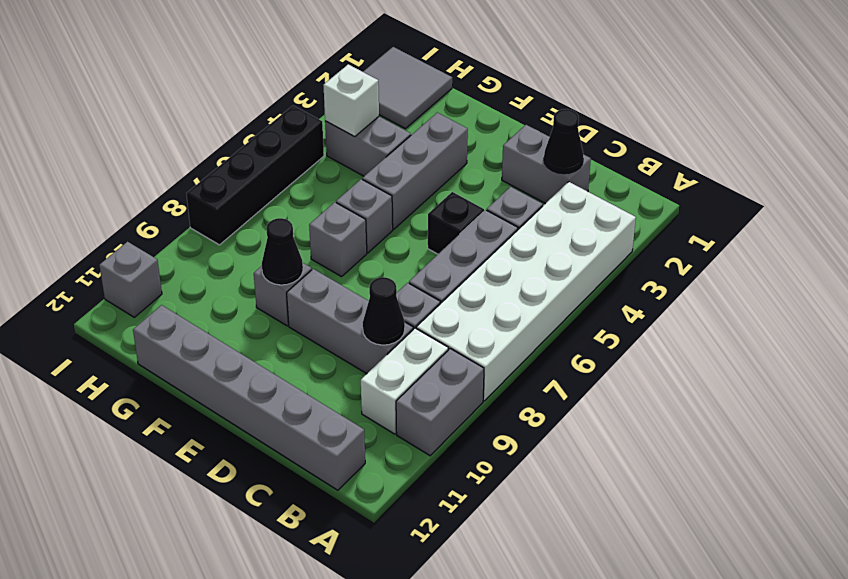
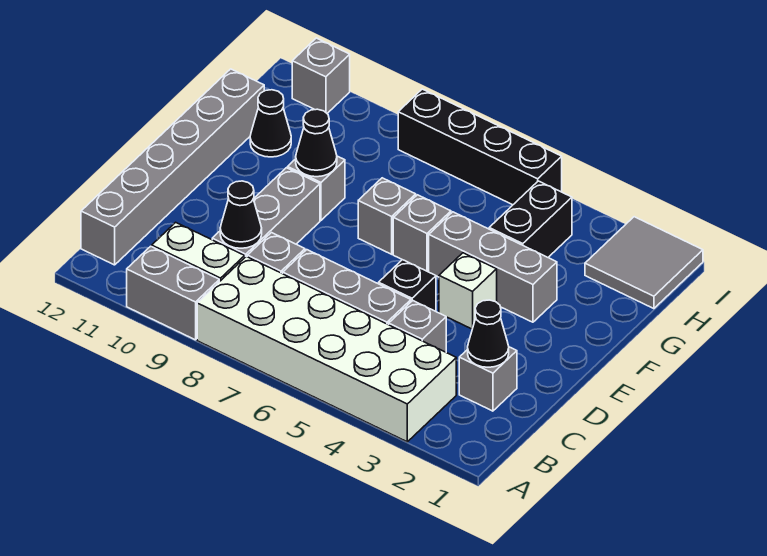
grey 1x2 brick [502,125,591,204] -> grey 1x1 brick [459,347,517,411]
grey 1x2 brick [325,117,411,176] -> black 1x2 brick [489,181,572,257]
none -> black 1x1 cone [250,90,291,157]
white 1x1 brick [323,64,379,137] -> white 1x1 brick moved to [439,253,497,329]

